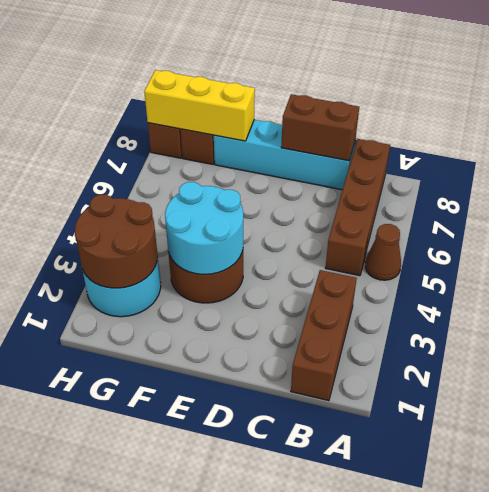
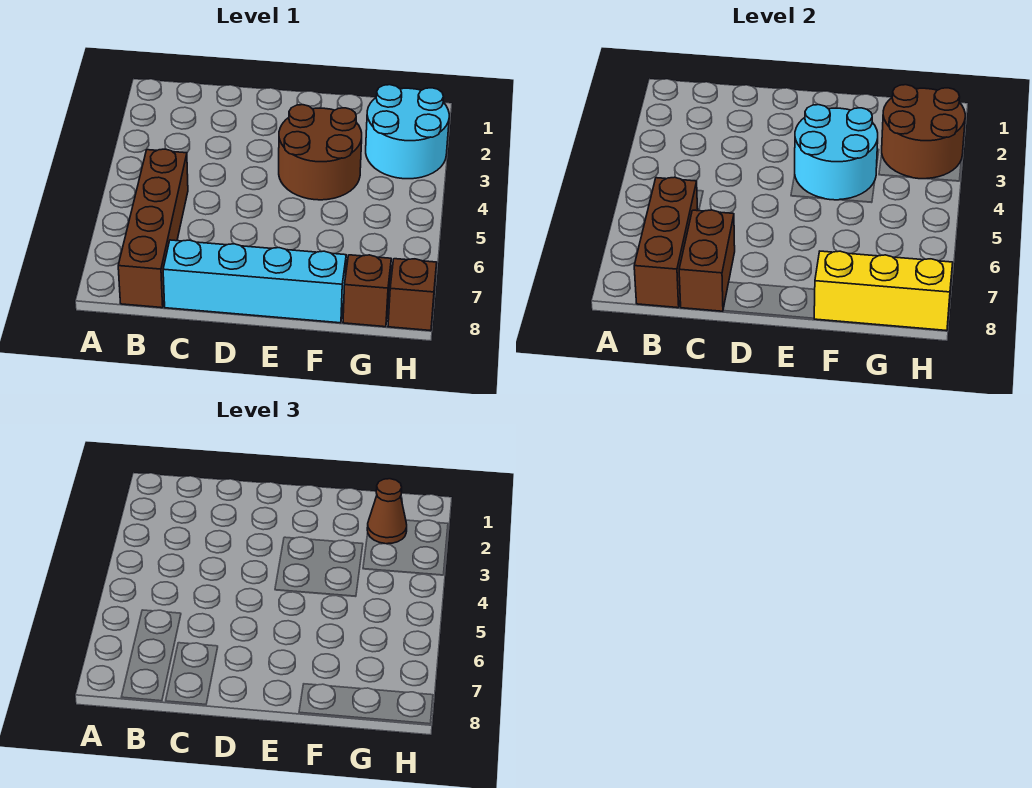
brown 1x1 cone [365,224,401,280] -> brown 1x1 cone moved to [367,479,407,544]
brown 1x3 brick [291,270,357,401] -> brown 1x3 brick moved to [634,177,698,308]
brown 1x2 brick [281,94,359,161] -> brown 1x2 brick turned to [679,210,735,311]

